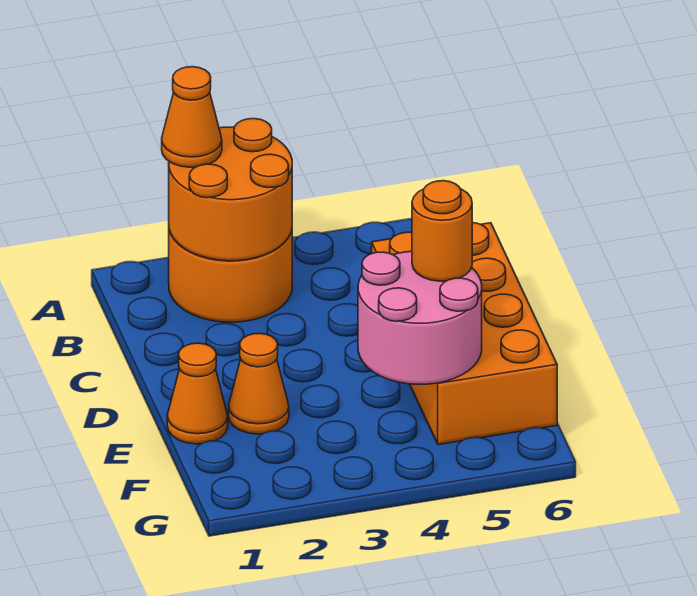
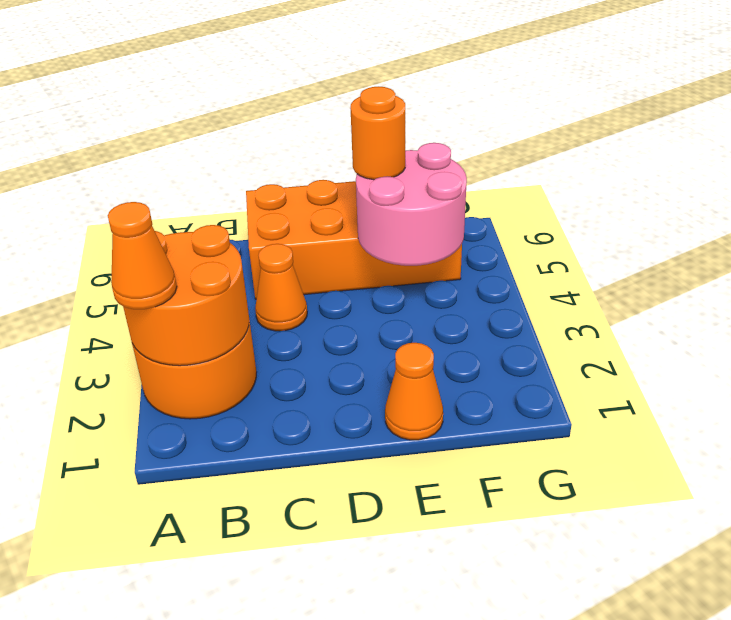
orange 1x1 cone [229,333,289,434] -> orange 1x1 cone moved to [255,244,307,331]

